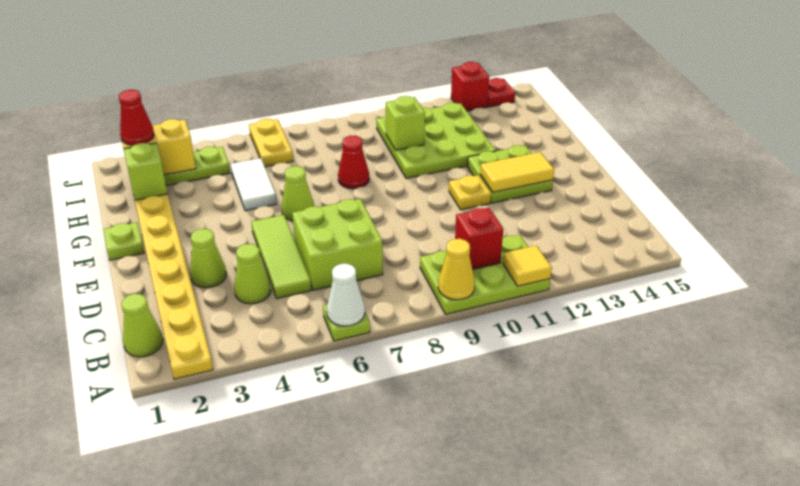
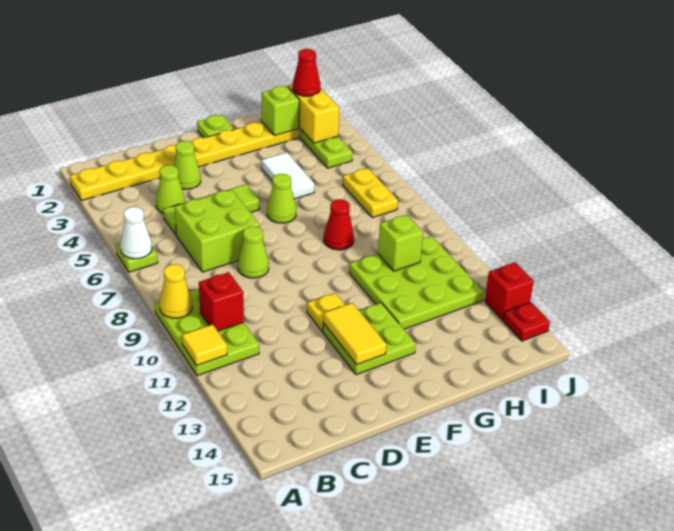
lime 1x1 cone [122,294,163,357] -> lime 1x1 cone moved to [238,226,269,278]
white 1x2 tile [231,158,277,211] -> white 1x2 tile turned to [262,152,314,199]
yellow 1x2 plate [249,119,293,167] -> yellow 1x2 plate turned to [343,168,398,218]

